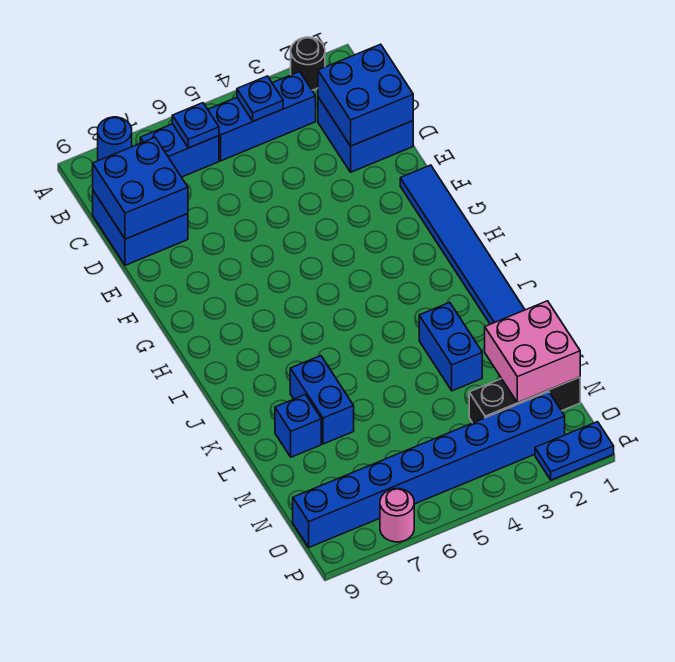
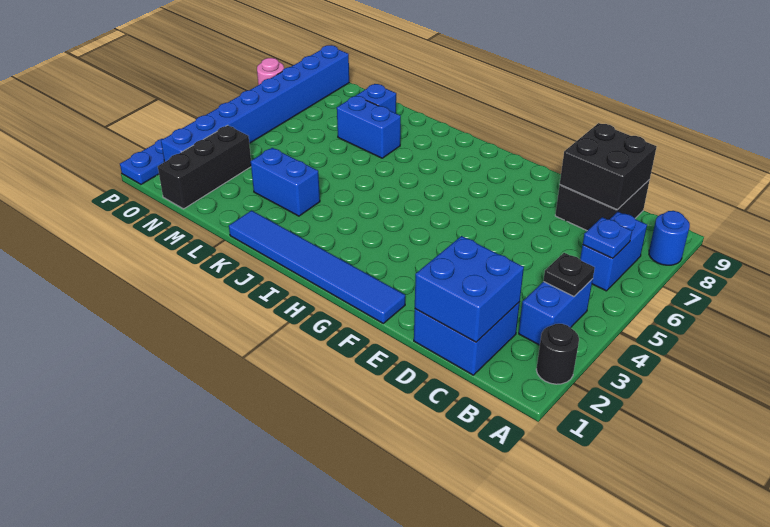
blue 1x3 brick [208,72,316,161] -> blue 1x2 brick [519,279,593,345]
blue 1x1 plate [237,76,283,121] -> black 1x1 plate [543,253,595,296]
blue 2x2 brick [93,191,188,265] -> black 2x2 brick [555,180,650,231]
blue 2x2 brick [93,138,188,239] -> black 2x2 brick [560,123,657,210]
pink 2x2 brick [485,301,580,403] -> none

